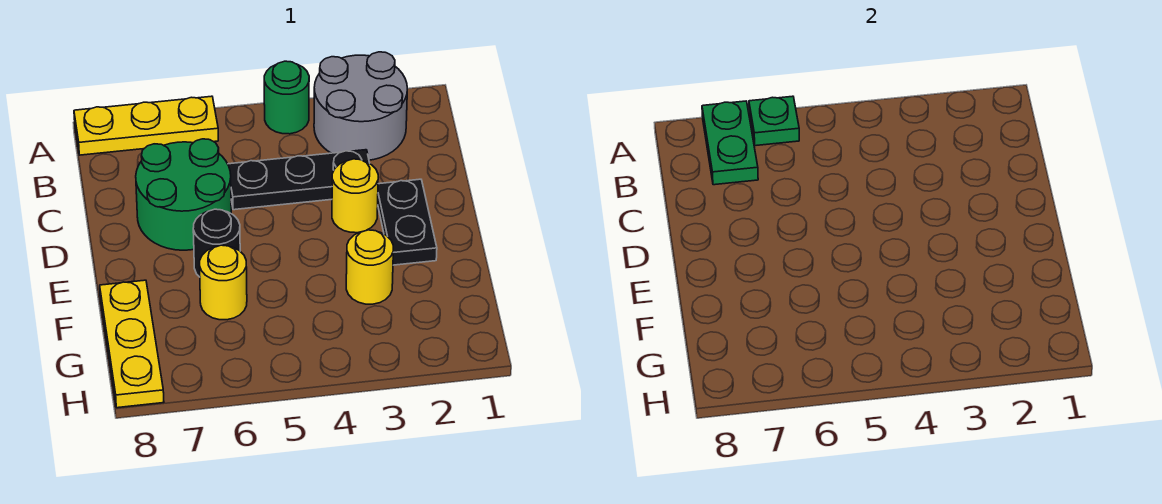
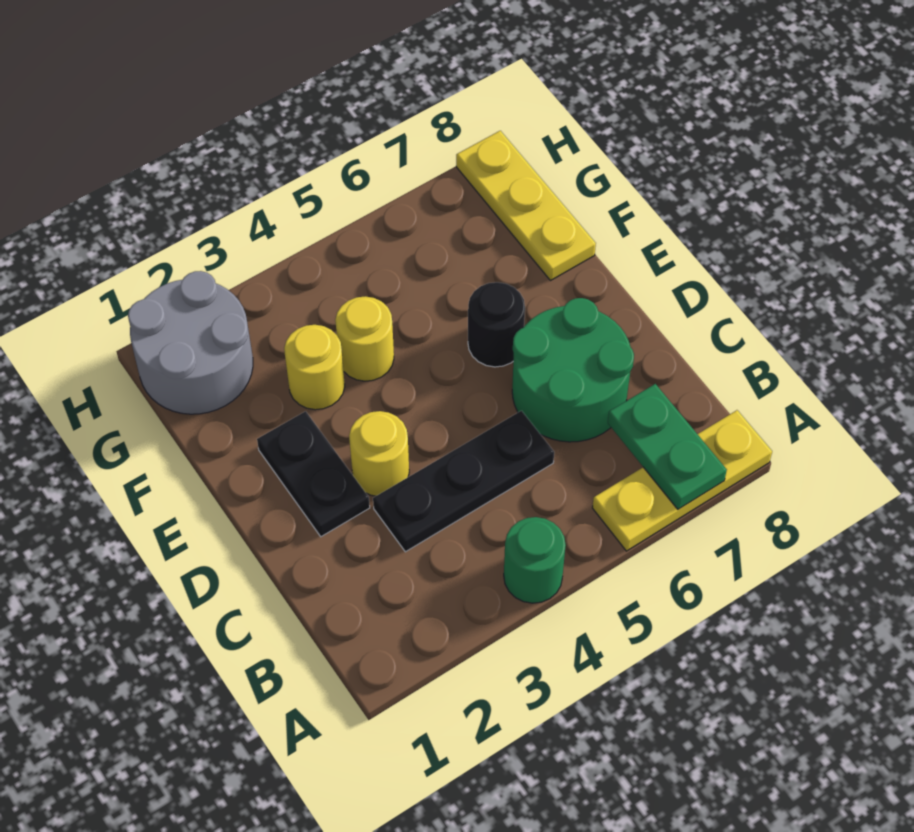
grey 2x2 round brick [314,52,407,160] -> grey 2x2 round brick moved to [128,271,253,414]
green 1x1 plate [749,96,799,146] -> none
yellow 1x1 round brick [200,245,247,320] -> yellow 1x1 round brick moved to [335,296,394,381]

